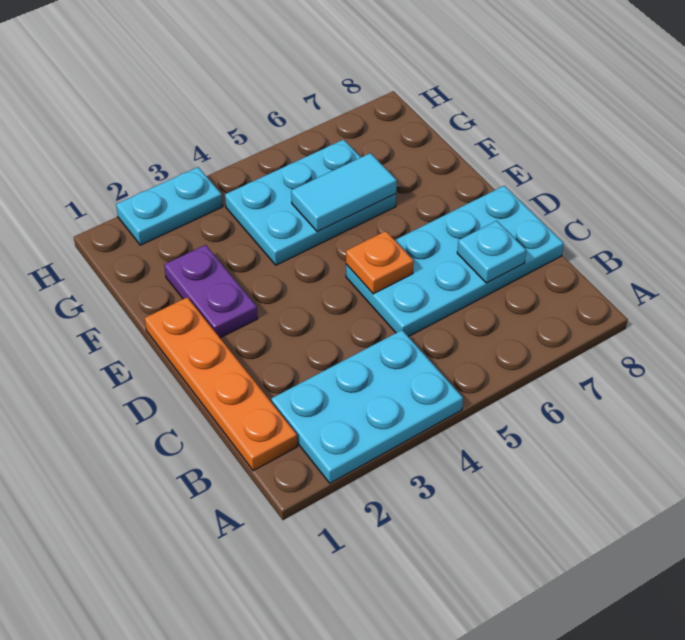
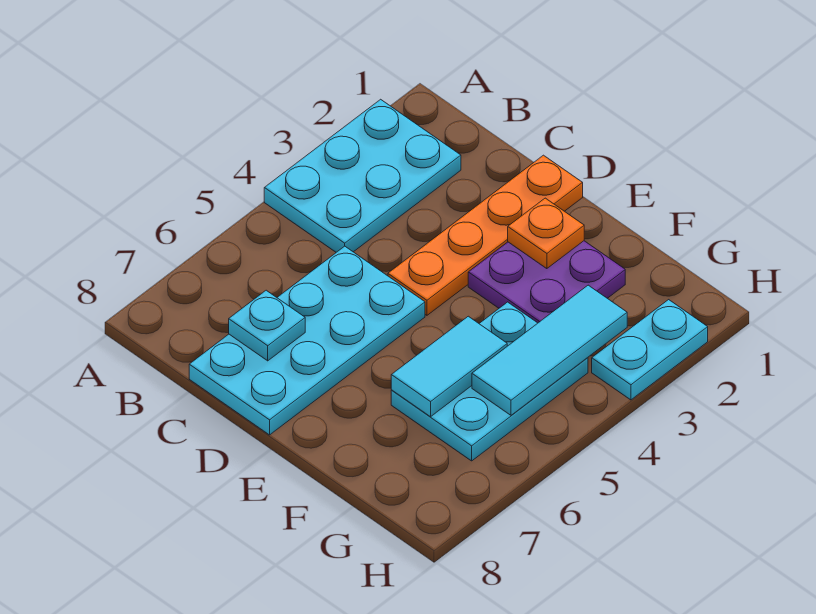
orange 1x4 plate [145,297,297,471] -> orange 1x4 plate turned to [388,155,583,315]
orange 1x1 plate [346,231,414,294] -> orange 1x1 plate moved to [508,198,584,269]
purple 1x2 plate [164,245,258,338] -> purple 2x2 plate [468,241,625,323]
none -> cyan 1x3 tile [472,285,627,415]

